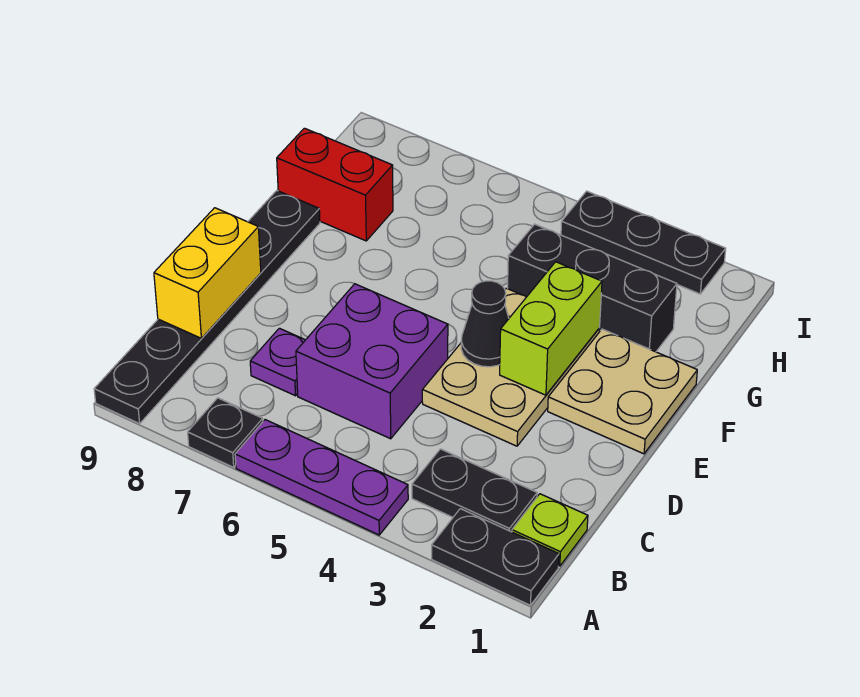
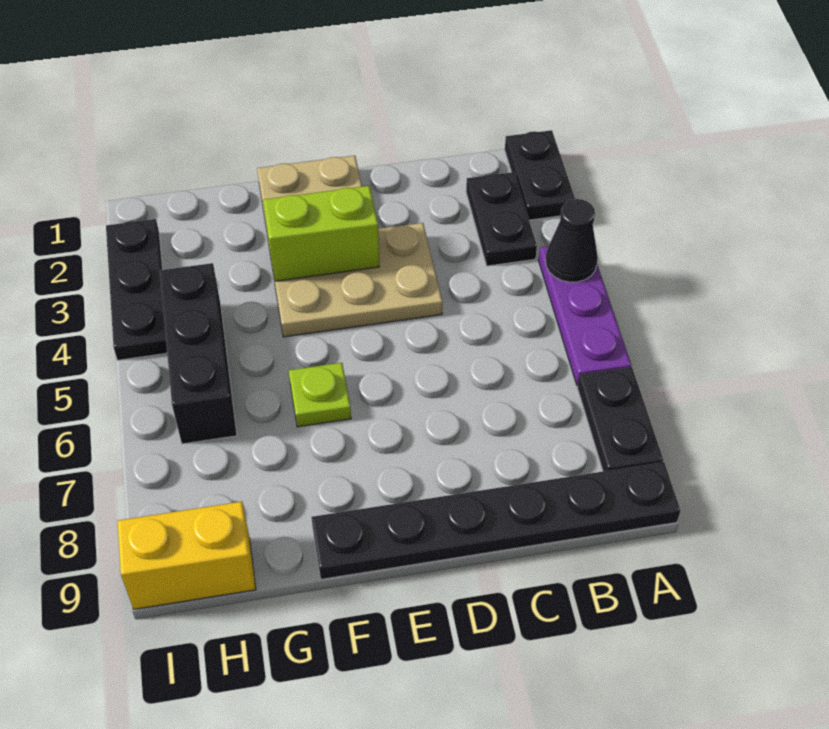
black 1x1 plate [188,398,263,467] -> black 1x2 plate [577,367,663,471]
lime 1x1 plate [512,494,588,566] -> lime 1x1 plate moved to [289,363,351,427]
purple 2x2 brick [296,284,448,439] -> none
purple 1x1 plate [250,328,305,396] -> none
yellow 1x2 brick [154,208,261,338] -> yellow 1x2 brick moved to [118,502,256,609]
black 1x1 cone [461,281,509,367] -> black 1x1 cone moved to [545,199,598,282]
black 1x3 brick [508,224,677,352] -> black 1x3 brick moved to [160,263,237,444]
red 1x2 brick [277,128,393,241] -> none

